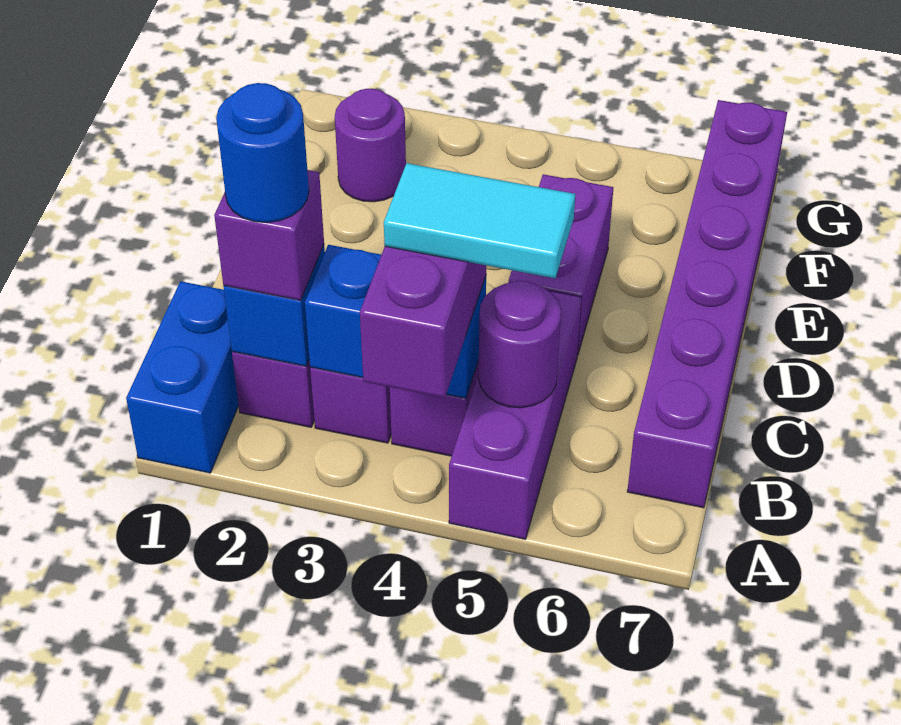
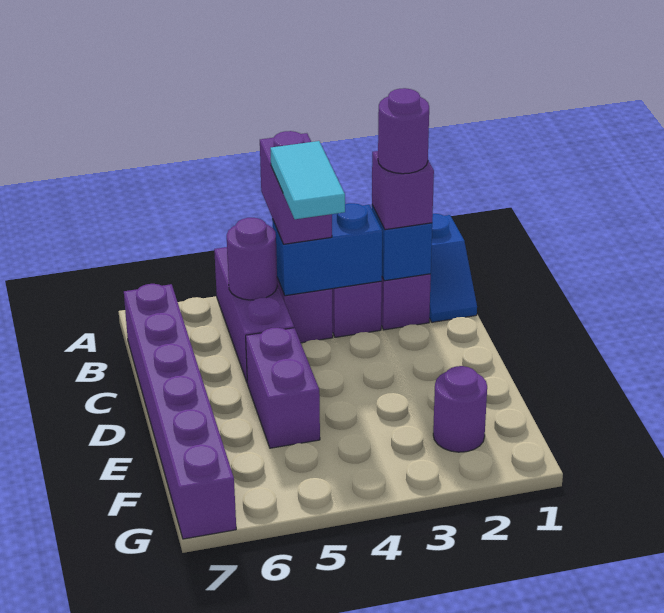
blue 1x2 brick [126,281,239,473] -> blue 1x2 slope [429,214,477,322]
blue 1x1 round brick [216,83,309,223] -> purple 1x1 round brick [378,88,429,174]
cyan 1x2 tile [384,163,575,278] -> cyan 1x2 tile turned to [270,141,345,219]

